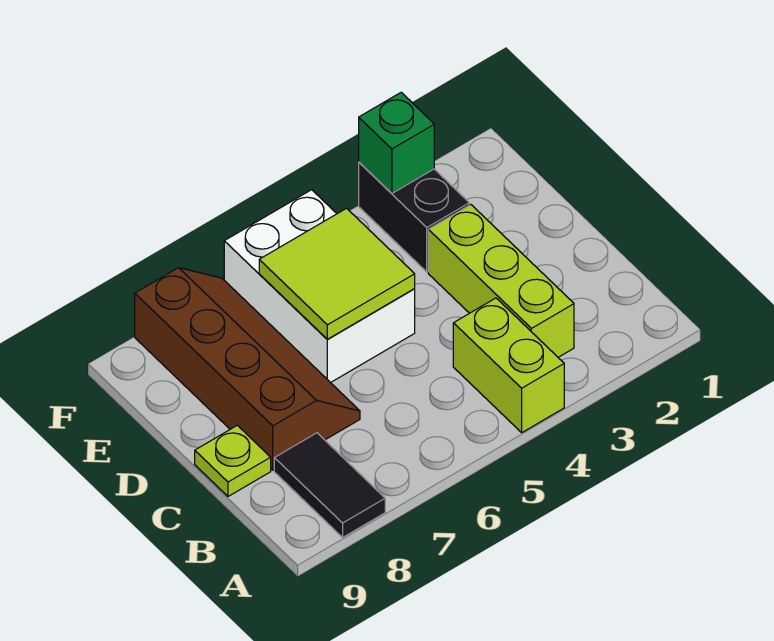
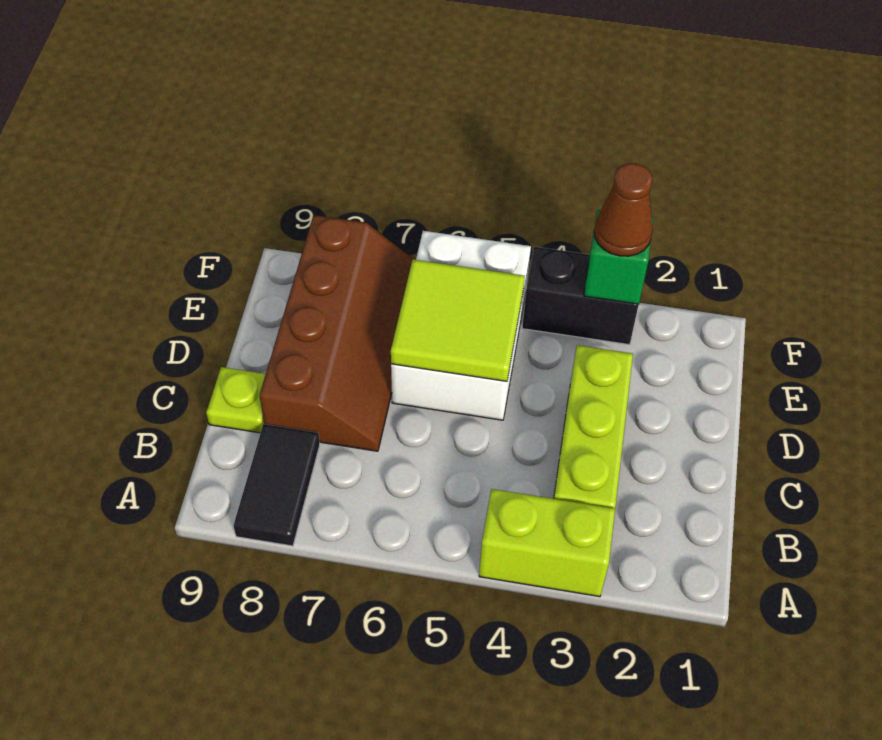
lime 1x2 brick [453,298,564,432] -> lime 1x2 brick turned to [479,489,615,597]
black 1x2 brick [359,163,469,272] -> black 1x2 brick turned to [522,247,639,345]
none -> brown 1x1 cone [594,163,653,256]

